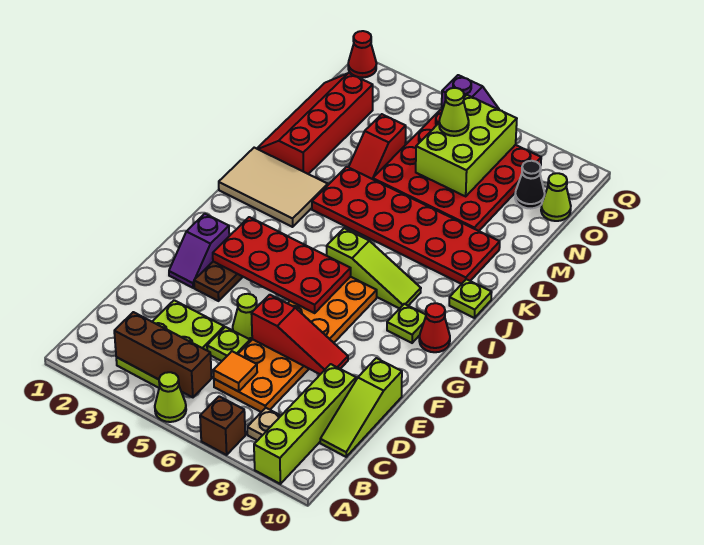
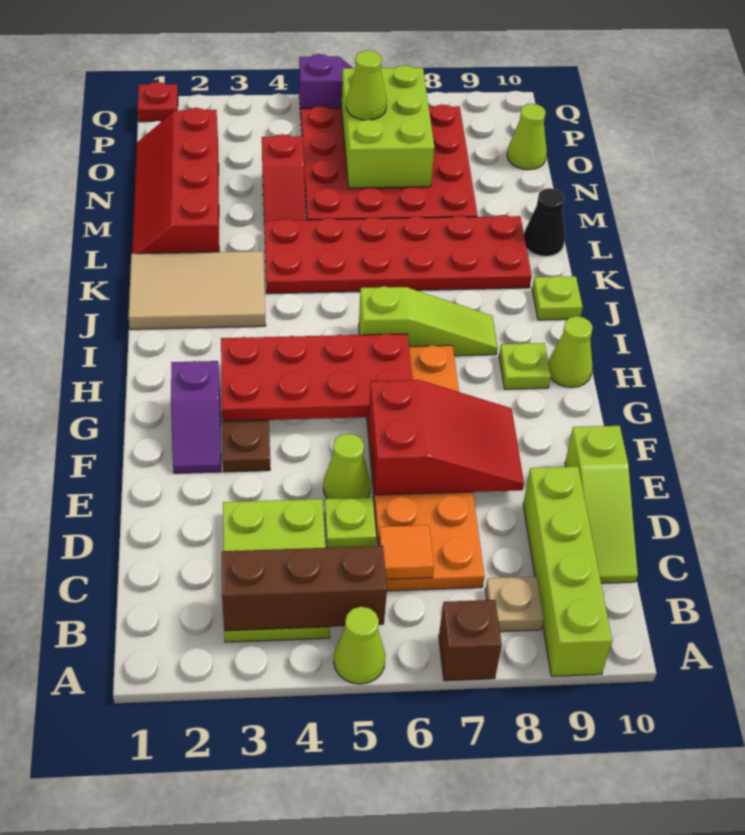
red 1x3 slope [251,295,348,374] -> red 2x3 slope [368,380,524,495]
red 1x1 cone [419,303,450,352] -> lime 1x1 cone [548,316,593,388]
black 1x1 cone [515,161,545,209] -> black 1x1 cone moved to [524,188,565,256]
red 1x1 cone [348,31,376,78] -> red 1x1 plate [138,82,178,122]

